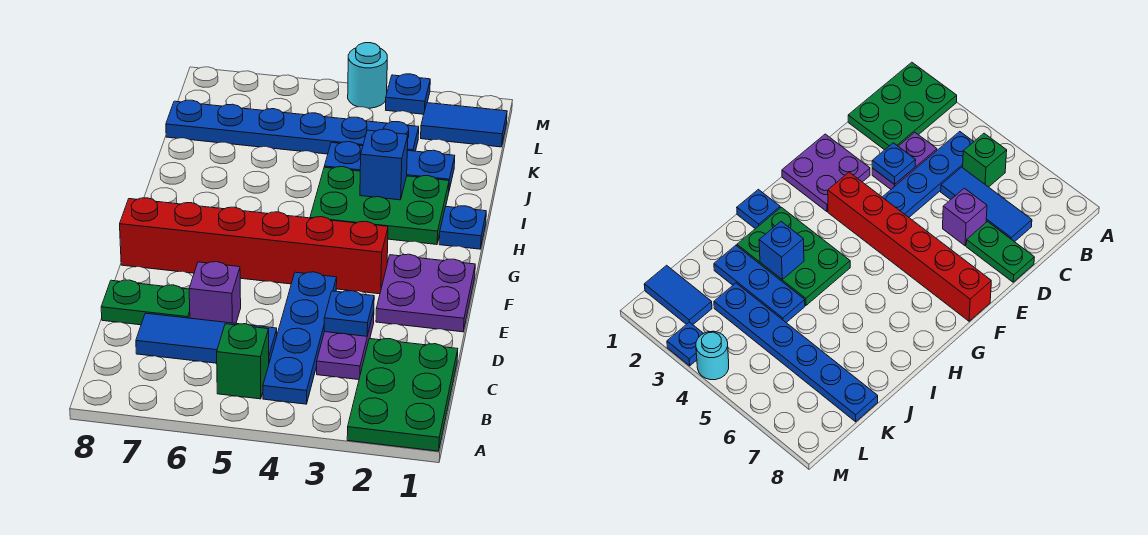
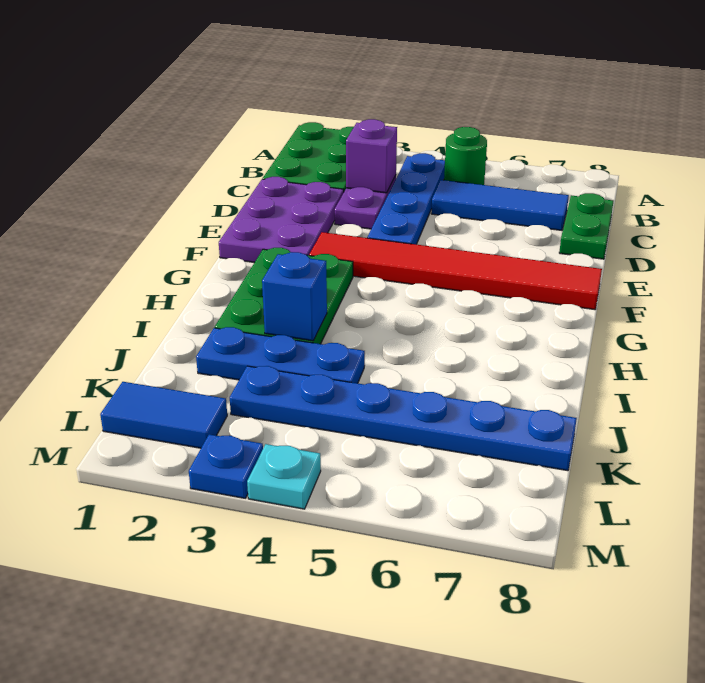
green 1x1 brick [217,324,269,399] -> green 1x1 round brick [444,127,487,185]
blue 1x1 plate [324,291,374,336] -> none
purple 1x1 brick [189,262,241,323] -> purple 1x1 brick moved to [346,119,397,193]
green 1x2 plate [101,280,190,325] -> green 1x2 plate turned to [559,193,613,259]
purple 2x2 plate [376,254,475,332] -> purple 2x3 plate [219,177,344,263]
red 1x6 brick [120,198,388,294] -> red 1x6 tile [309,232,602,310]
blue 1x1 plate [439,206,486,249] -> none
green 2x3 plate [310,167,449,245] -> green 2x3 plate turned to [215,248,353,344]
cyan 1x1 round brick [348,43,387,108] -> cyan 1x1 plate [247,444,321,509]

